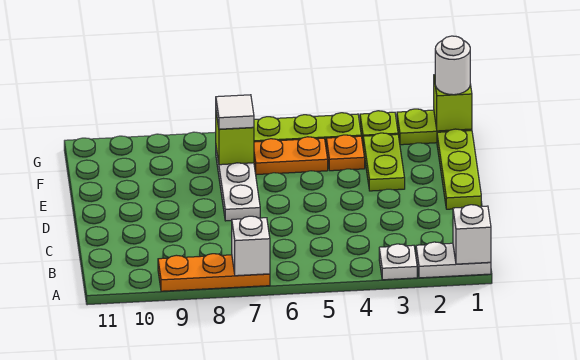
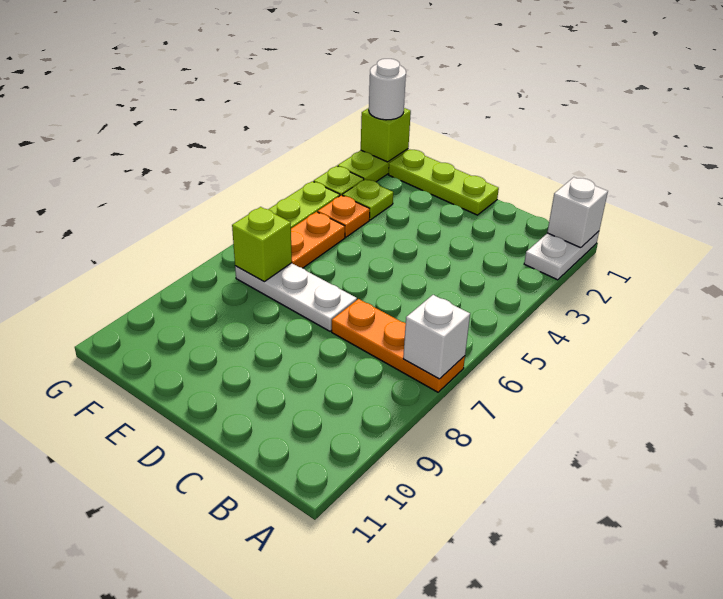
white 1x1 plate [379,244,417,280] -> none
orange 1x3 plate [158,254,270,291] -> orange 1x3 plate turned to [332,299,465,392]
lime 1x2 plate [363,133,405,191] -> lime 1x1 plate [342,179,393,220]
white 1x1 tile [216,95,254,129] -> none

